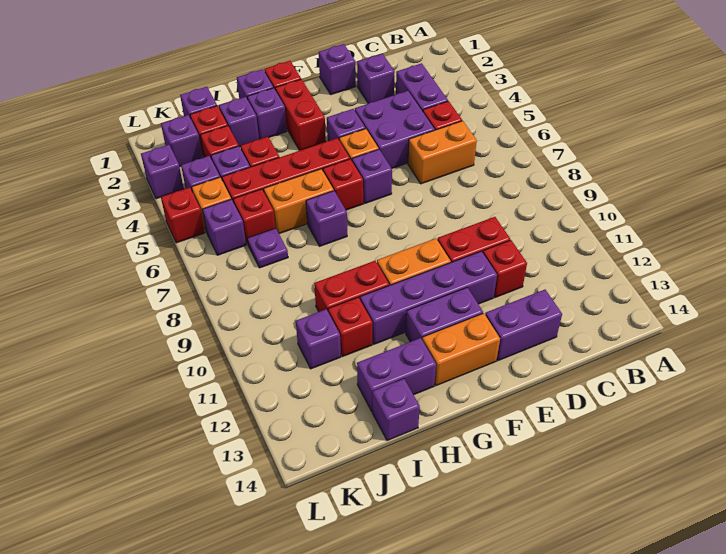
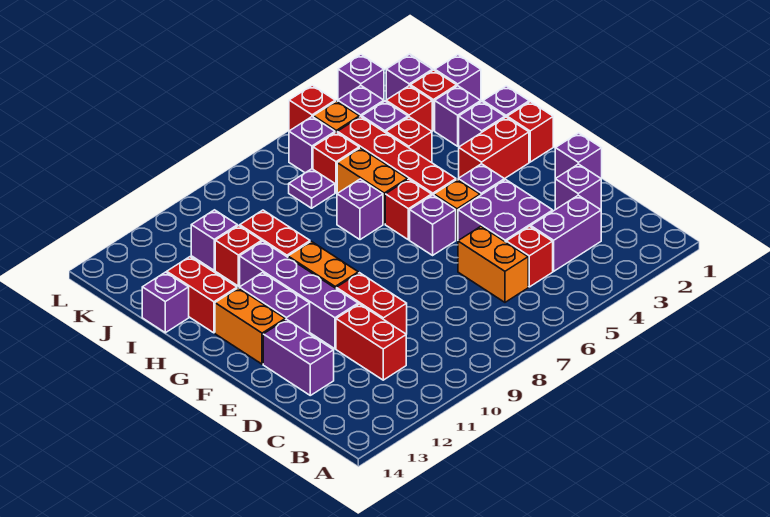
red 1x1 brick [483,240,527,298] -> red 1x2 brick [336,304,406,380]
purple 1x2 brick [357,338,436,411] -> red 1x2 brick [167,257,237,333]

